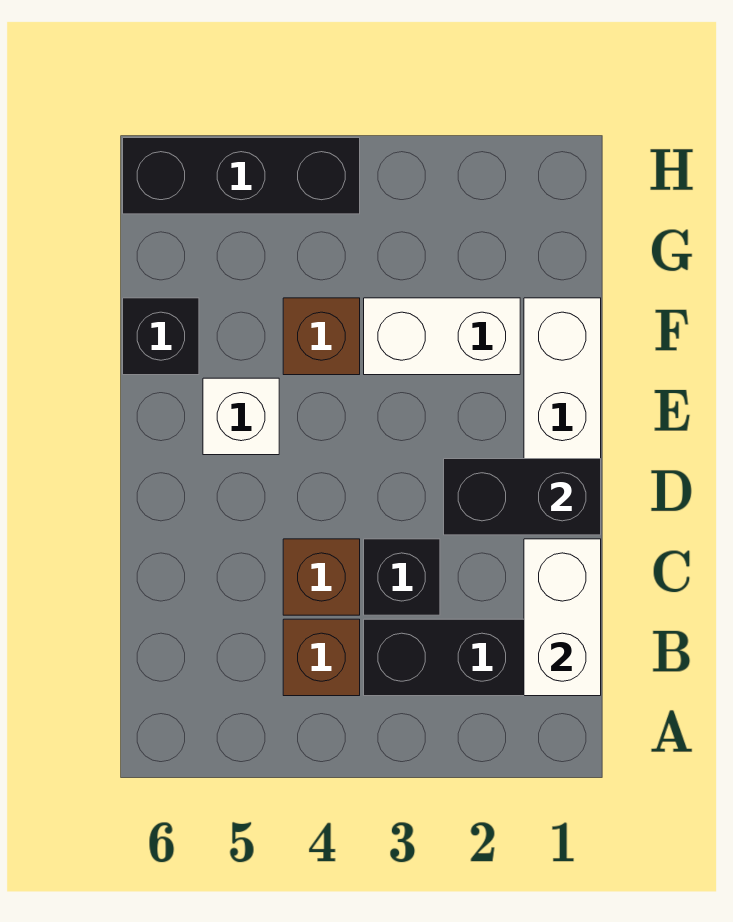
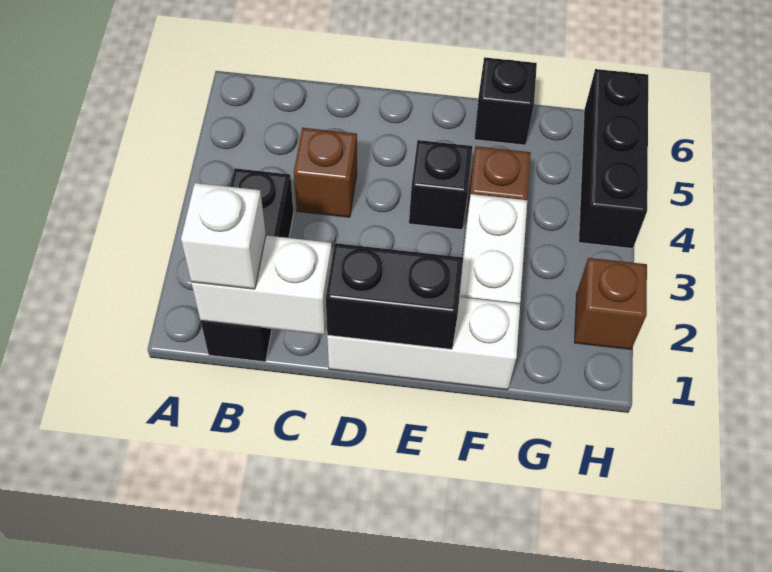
brown 1x1 brick [283,619,360,696] -> brown 1x1 brick moved to [575,258,647,349]
black 1x1 brick [364,539,440,615] -> black 1x1 brick moved to [409,140,473,230]
black 1x2 brick [444,459,601,535] -> black 1x2 brick turned to [326,243,463,349]
white 1x1 brick [203,378,279,455] -> white 1x1 brick moved to [181,183,266,289]

